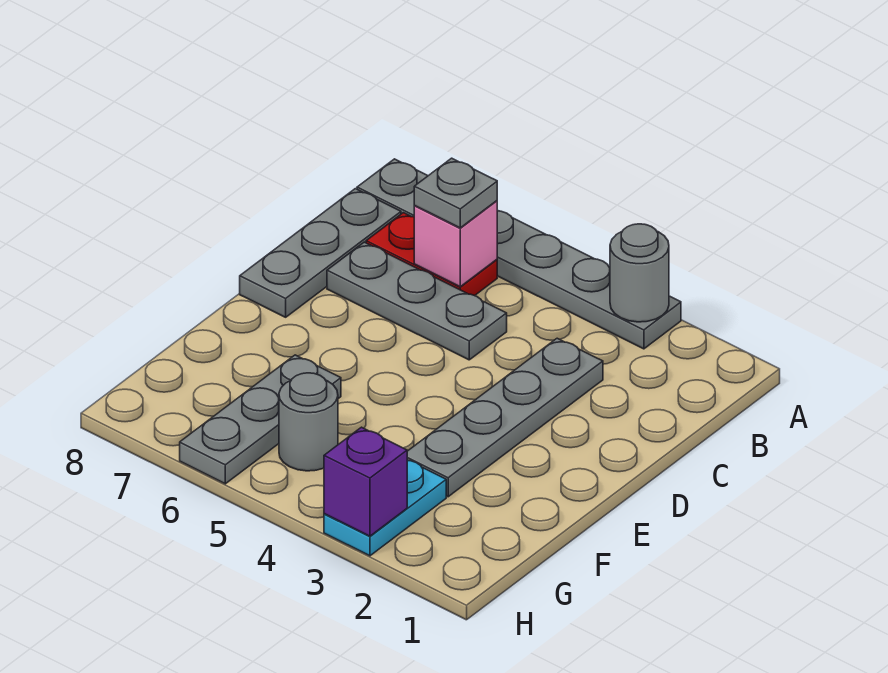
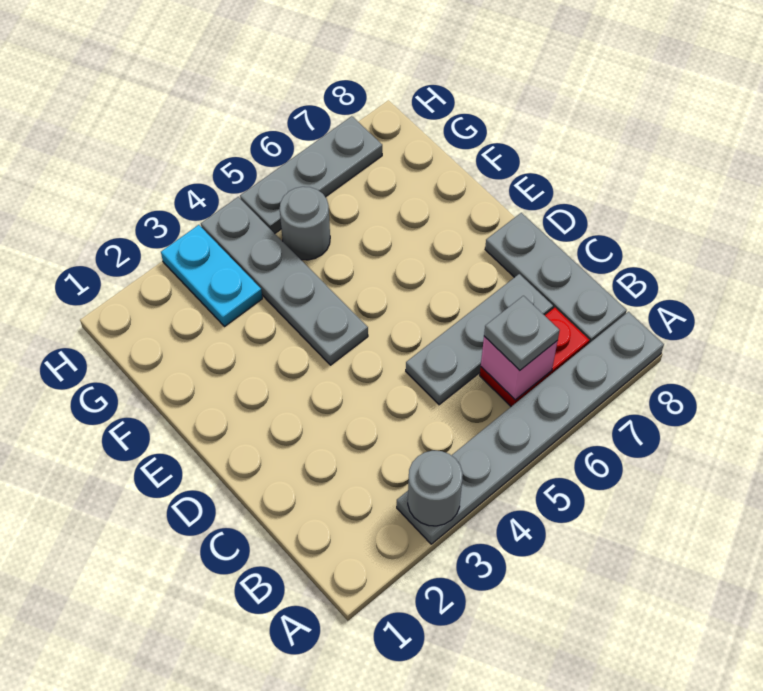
grey 1x4 plate [407,338,603,497] -> grey 1x4 plate moved to [201,197,368,365]
grey 1x3 plate [180,355,341,484] -> grey 1x3 plate turned to [240,116,382,233]
purple 1x1 brick [324,427,407,536] -> none

